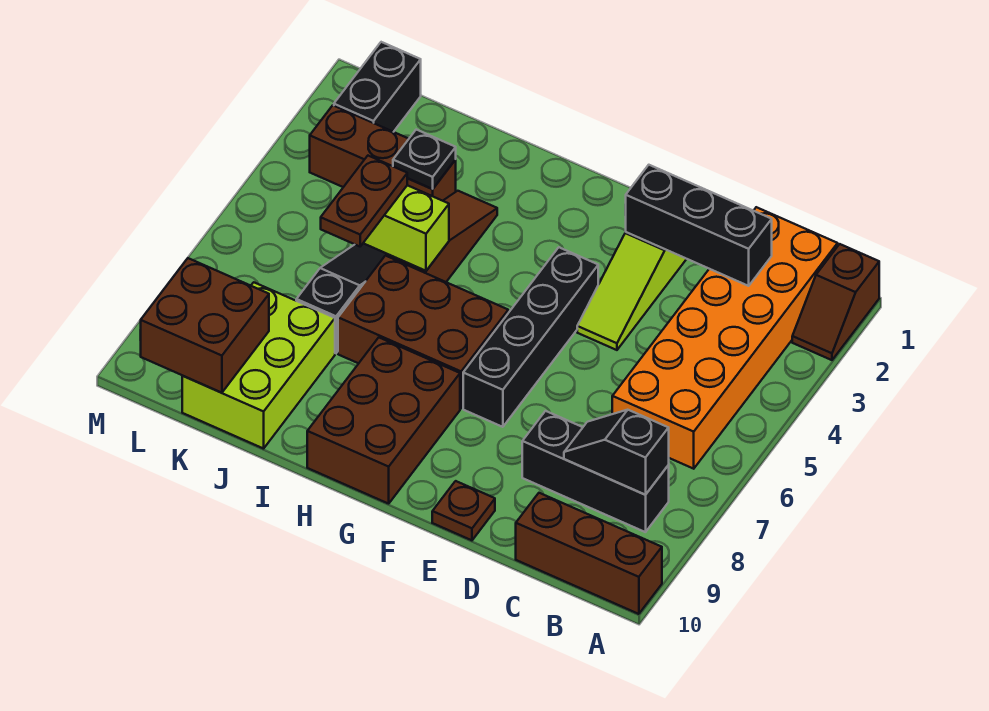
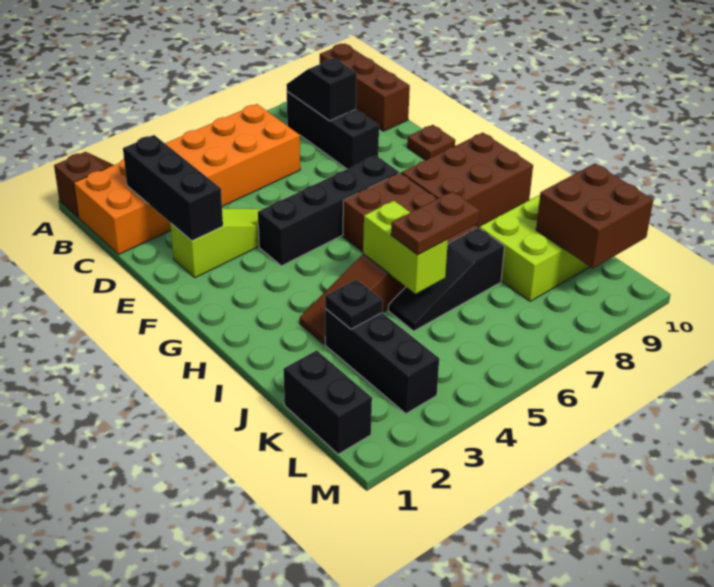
black 1x2 slope [564,410,669,495] -> black 1x2 slope turned to [286,58,357,121]
brown 1x3 brick [310,105,456,201] -> black 1x3 brick [325,308,439,414]
black 1x2 brick [334,42,421,132] -> black 1x2 brick turned to [284,350,372,454]

